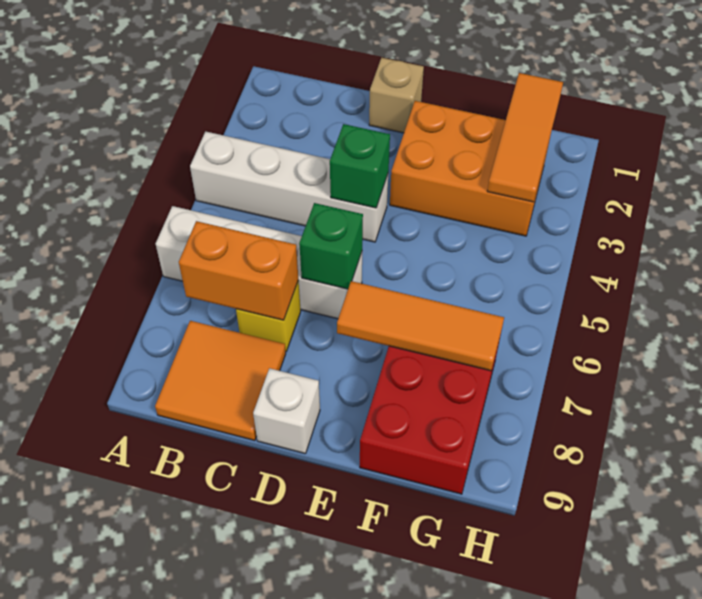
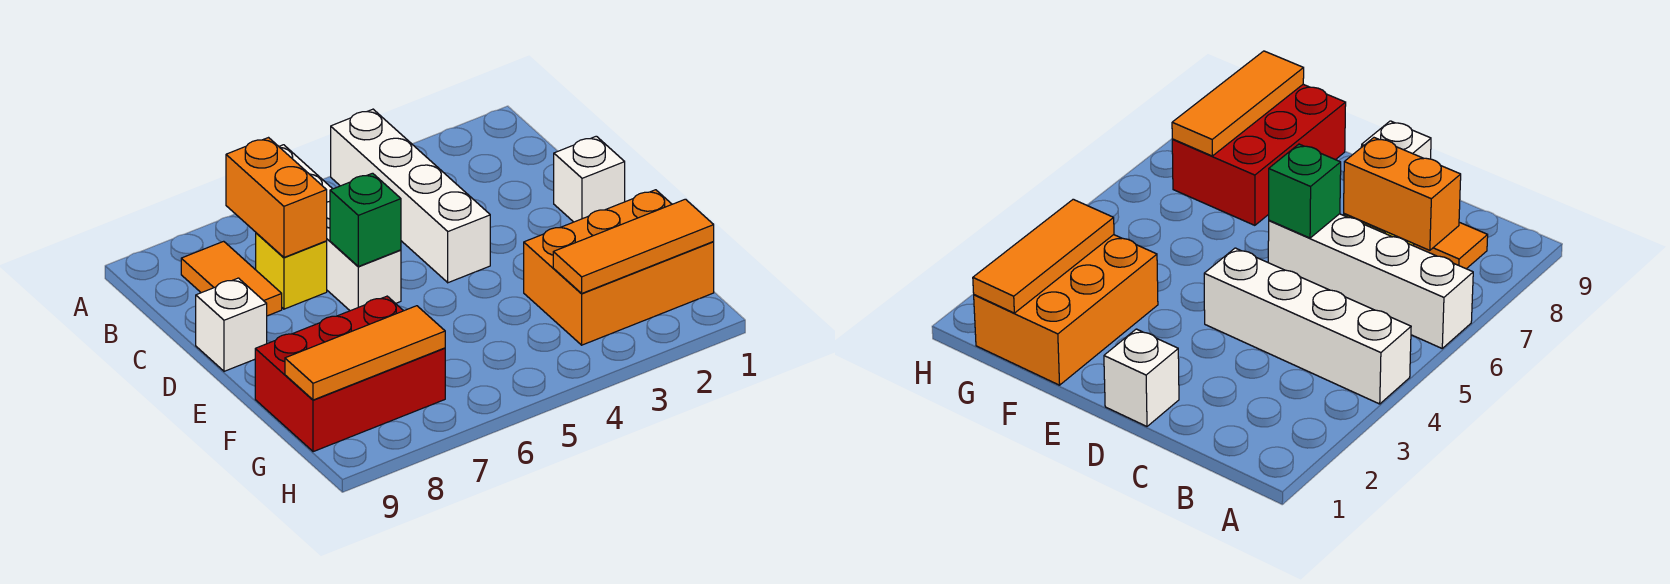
orange 2x2 tile [155,321,286,441] -> orange 1x2 tile [181,241,282,316]
tan 1x1 brick [369,58,424,133] -> white 1x1 brick [554,136,625,222]
green 1x1 brick [330,124,390,208] -> none
orange 2x3 brick [390,101,550,236] -> orange 2x3 brick turned to [524,190,714,345]
orange 1x3 tile [337,281,504,371] -> orange 1x3 tile turned to [285,306,445,400]

